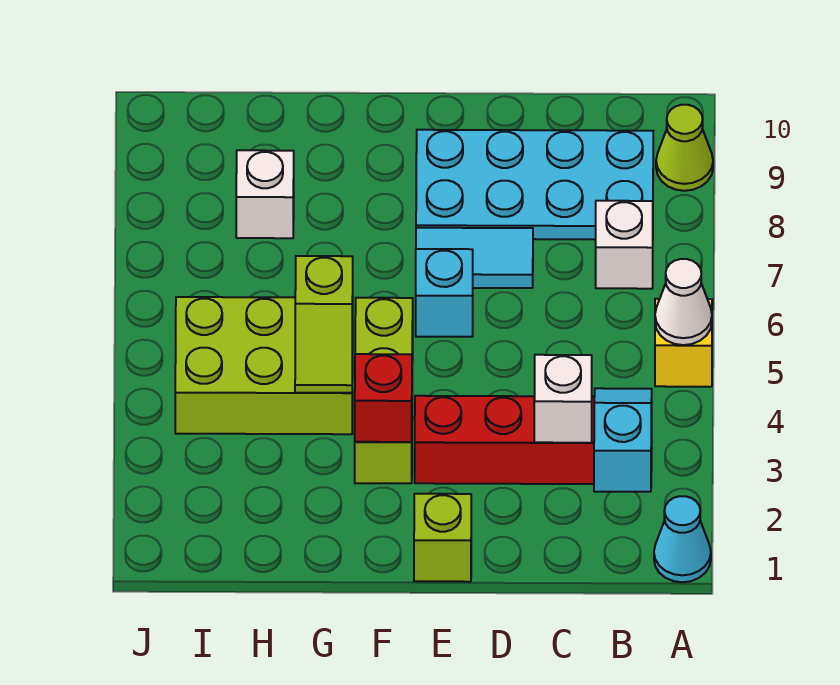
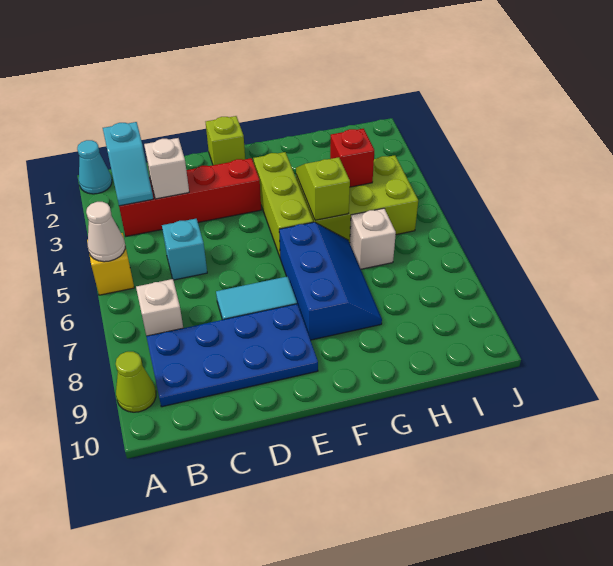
cyan 2x4 plate [416,130,653,239] -> blue 2x4 plate [146,304,318,407]
cyan 1x1 brick [416,249,473,337] -> cyan 1x1 brick moved to [162,219,207,280]
red 1x1 brick [355,354,412,442] -> red 1x1 brick moved to [330,129,374,187]
none -> blue 2x3 slope [279,222,382,340]
white 1x1 brick [236,150,294,238] -> white 1x1 brick moved to [350,208,396,269]

